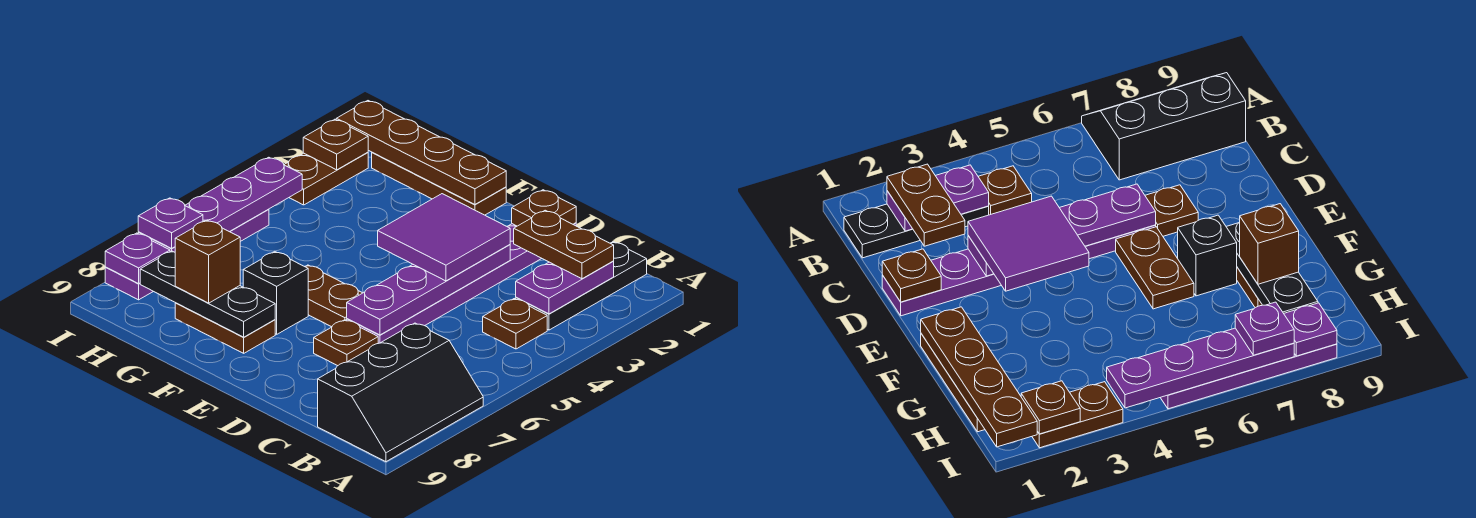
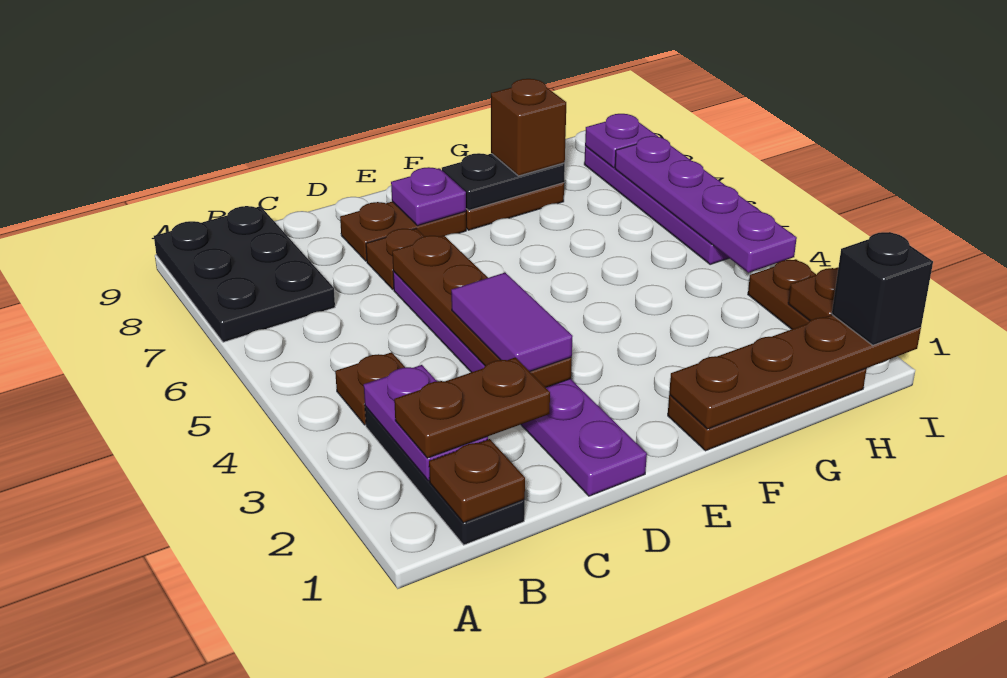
black 2x3 slope [318,323,483,462] -> black 2x3 plate [154,206,335,342]
brown 1x1 plate [512,190,576,226] -> brown 1x1 plate moved to [429,439,525,523]
purple 1x4 plate [347,245,510,335] -> brown 1x4 plate [392,235,572,388]
purple 2x2 tile [378,194,510,281] -> purple 1x2 tile [451,273,573,372]
brown 1x2 plate [305,265,362,327] -> brown 1x2 plate moved to [340,202,466,261]
black 1x1 brick [243,252,308,334] -> black 1x1 brick moved to [832,232,933,345]
black 1x3 plate [140,251,275,337] -> black 1x2 plate [442,153,565,211]
purple 1x1 plate [138,198,203,248] -> purple 1x1 plate moved to [391,167,466,226]

